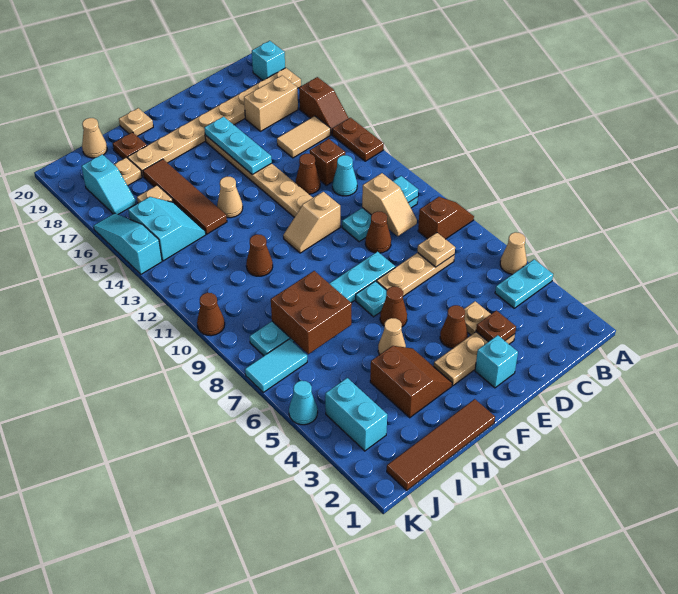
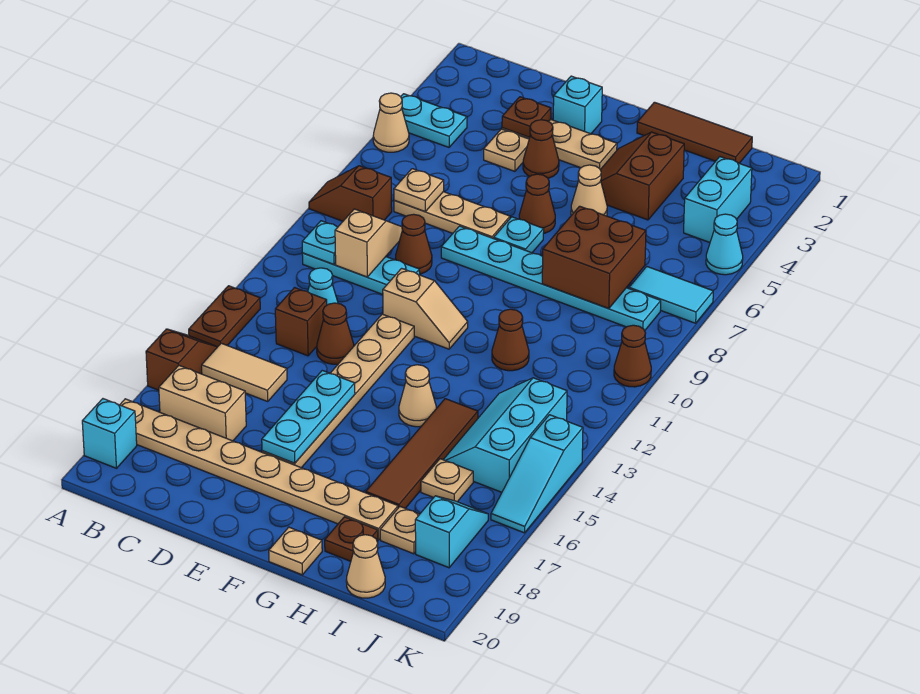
brown 1x4 tile [387,399,495,490] -> brown 1x3 tile [637,102,752,163]
cyan 2x2 slope [128,197,206,261] -> cyan 2x3 slope [443,378,567,492]

